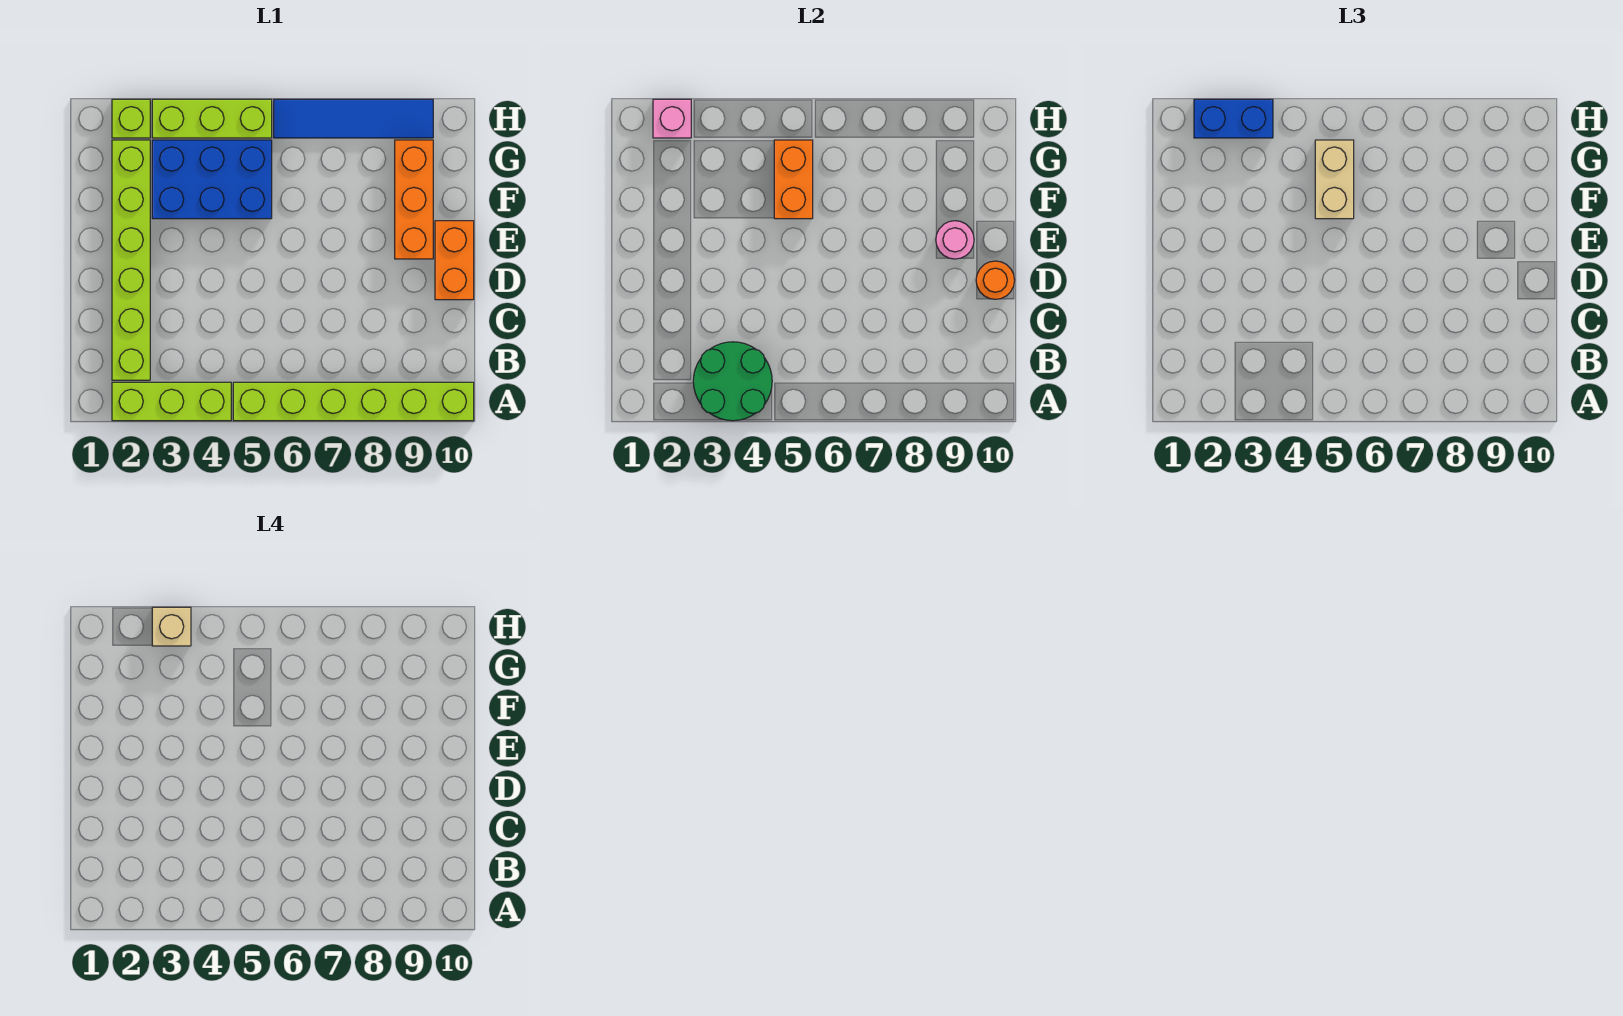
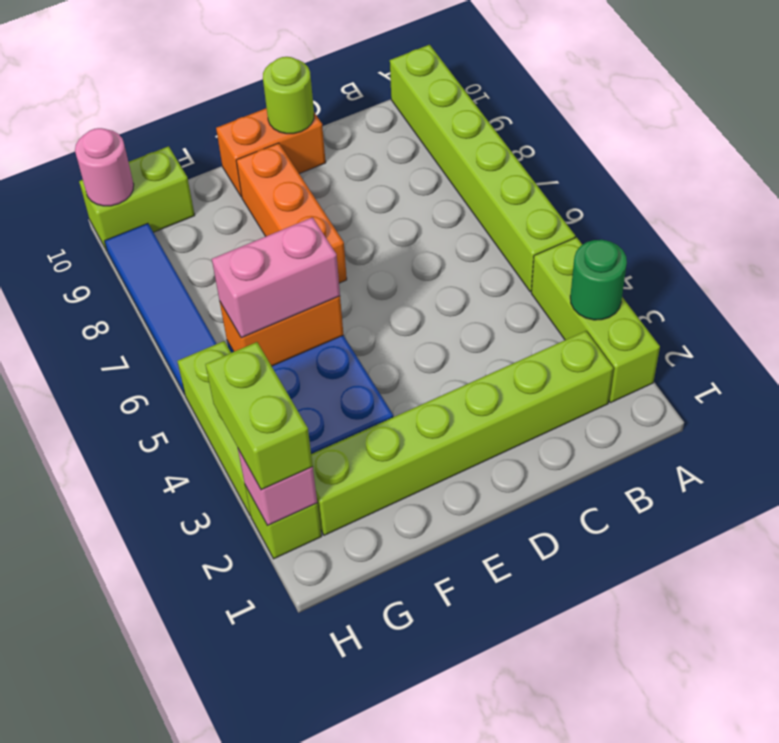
green 2x2 round brick [693,342,772,421] -> green 1x1 round brick [570,240,627,320]
orange 1x1 round brick [976,261,1015,299] -> lime 1x1 round brick [263,57,314,134]
orange 1x3 brick [395,140,433,259] -> orange 1x3 brick turned to [236,143,347,283]
pink 1x1 round brick [936,221,974,259] -> pink 1x1 round brick moved to [75,128,134,206]
tan 1x2 brick [1315,140,1354,219] -> pink 1x2 brick [212,217,340,338]
none -> lime 1x2 brick [79,146,195,251]
blue 1x2 brick [1194,99,1273,138] -> lime 1x2 brick [205,342,313,490]
tan 1x1 brick [152,607,191,646] -> none

